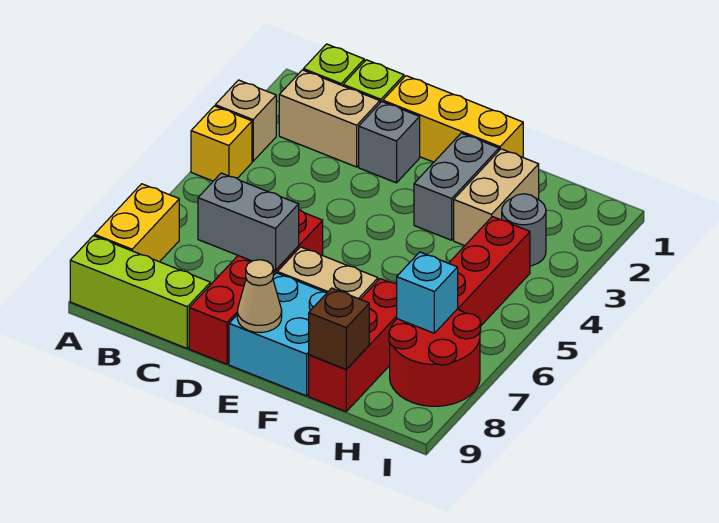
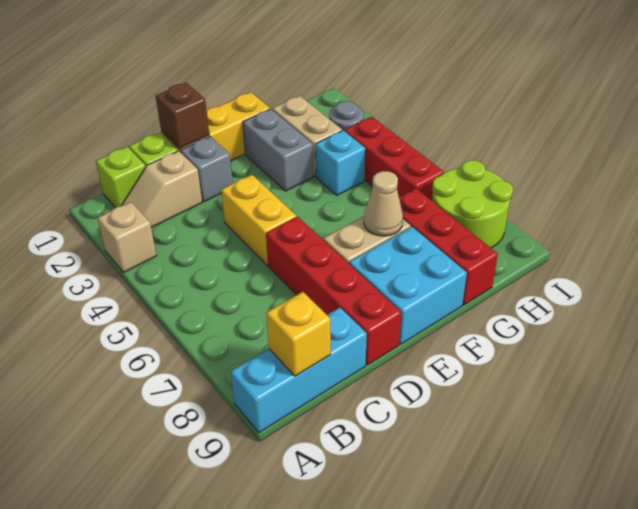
yellow 1x1 brick [191,106,252,181] -> yellow 1x1 brick moved to [266,292,331,376]
yellow 1x2 brick [94,184,179,262] -> yellow 1x2 brick moved to [221,175,296,265]
lime 1x3 brick [70,236,210,348] -> cyan 1x3 brick [230,308,367,433]
tan 1x2 brick [279,70,380,167] -> tan 1x2 slope [121,151,202,227]
grey 1x2 brick [198,173,299,270] -> none
tan 1x1 cone [237,260,282,333] -> tan 1x1 cone moved to [364,171,403,236]
brown 1x1 brick [309,288,369,369] -> brown 1x1 brick moved to [156,83,209,149]
red 2x2 round brick [389,309,481,406] -> lime 2x2 round brick [432,160,513,248]
cyan 1x1 brick [397,252,458,333] -> cyan 1x1 brick moved to [315,130,365,195]

